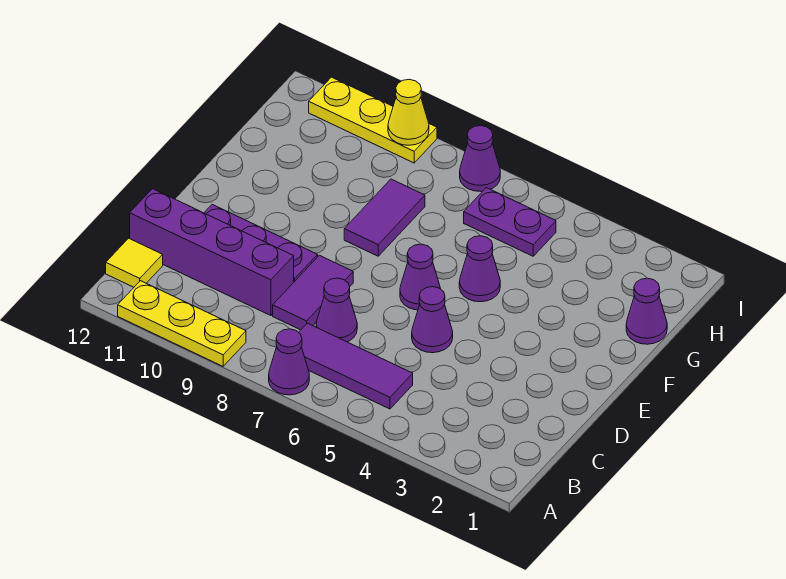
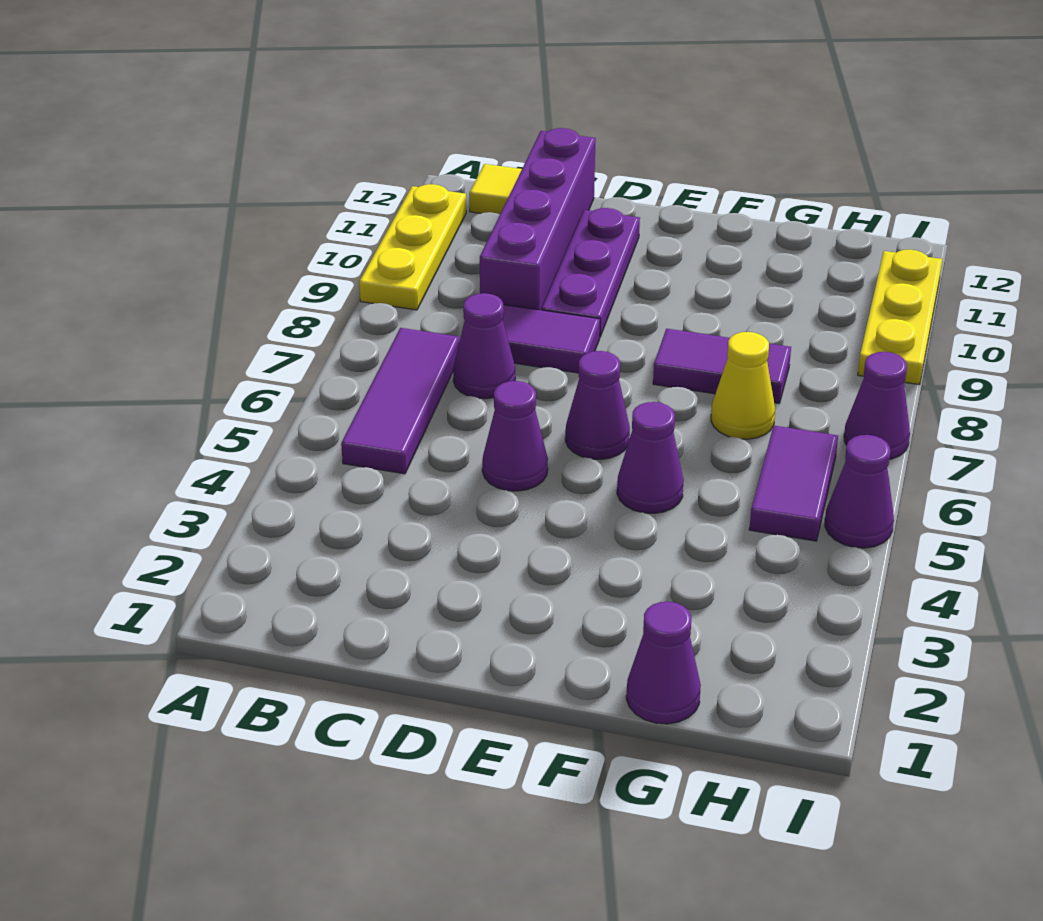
purple 1x1 cone [269,329,309,395] -> purple 1x1 cone moved to [825,435,894,548]
purple 1x2 plate [464,188,556,256] -> purple 1x2 tile [749,426,838,541]
yellow 1x1 cone [388,79,429,145] -> yellow 1x1 cone moved to [711,332,775,439]

